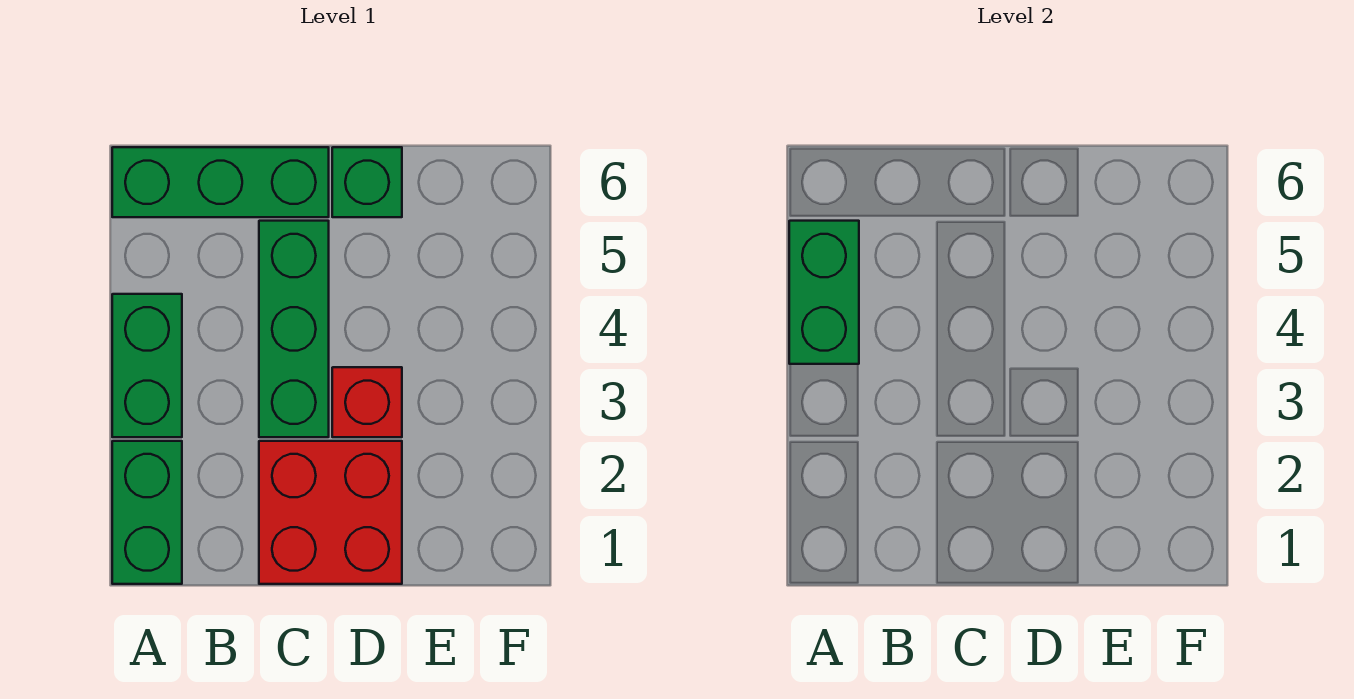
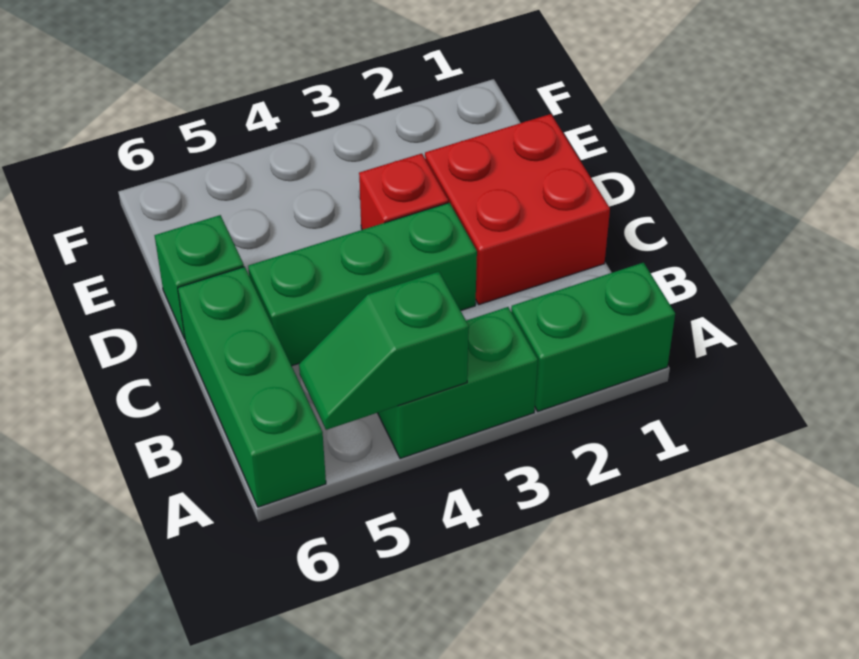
green 1x2 brick [789,221,859,364] -> green 1x2 slope [299,272,469,430]

